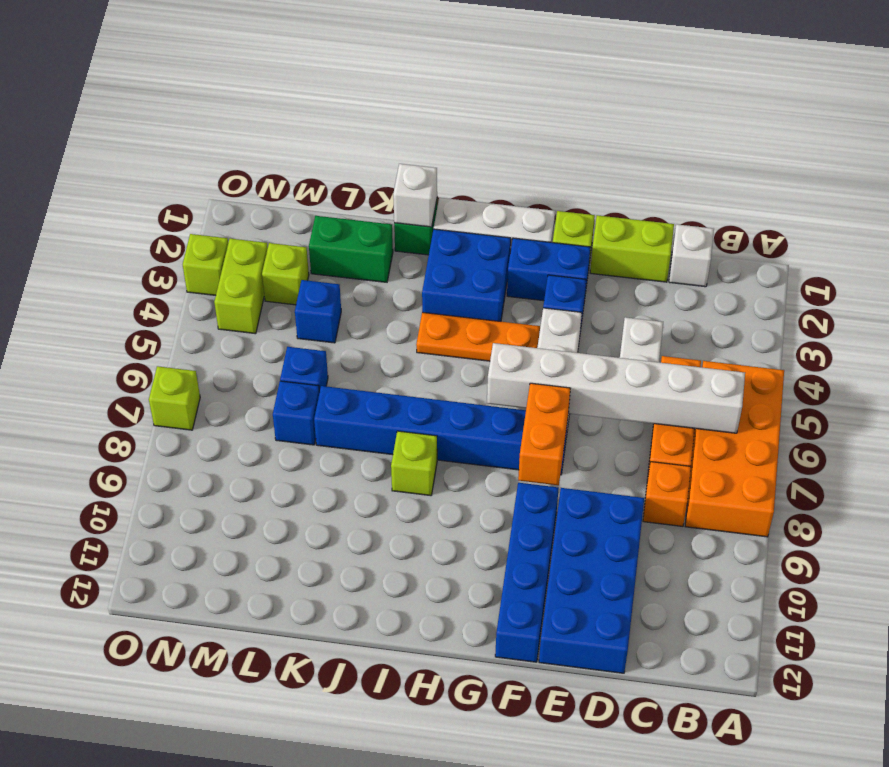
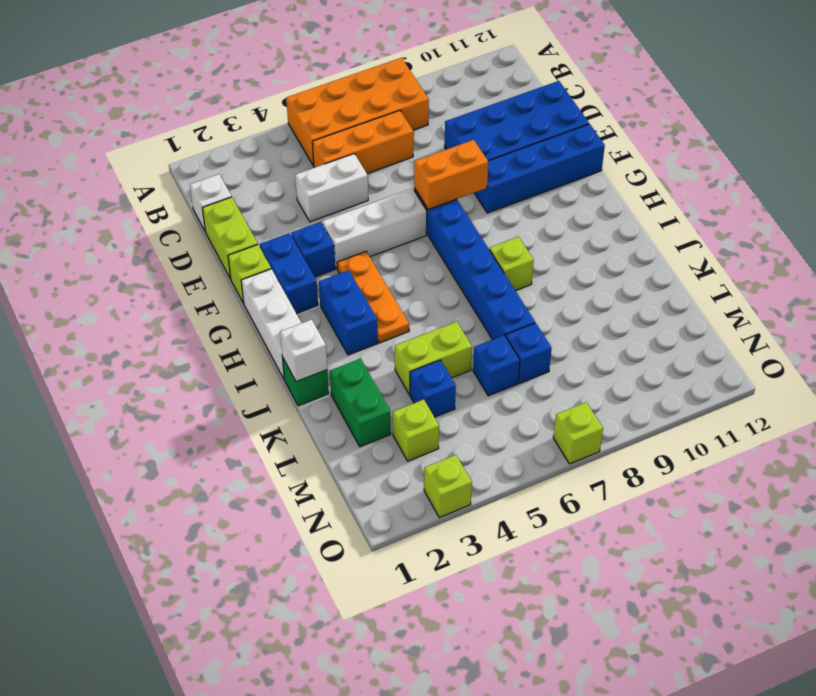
white 1x6 brick [487,343,745,433] -> none
orange 1x1 brick [643,462,691,526] -> none
blue 2x2 brick [422,229,511,321] -> blue 1x2 brick [319,270,378,355]
lime 1x2 brick [214,239,268,334] -> lime 1x2 brick moved to [395,322,472,394]

